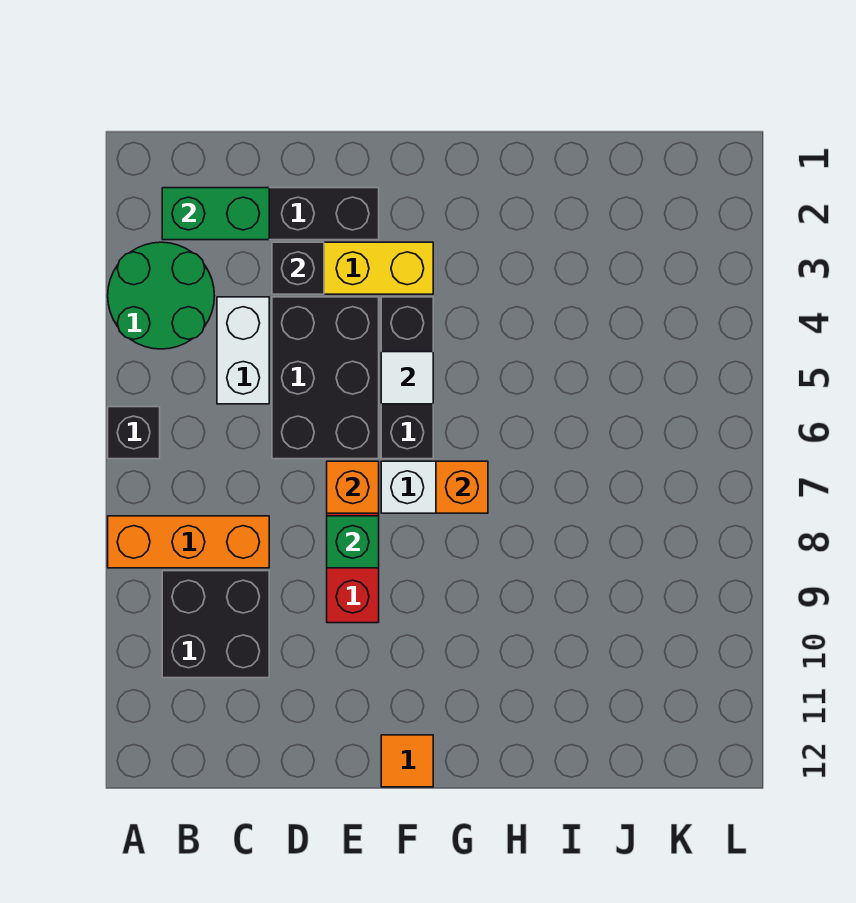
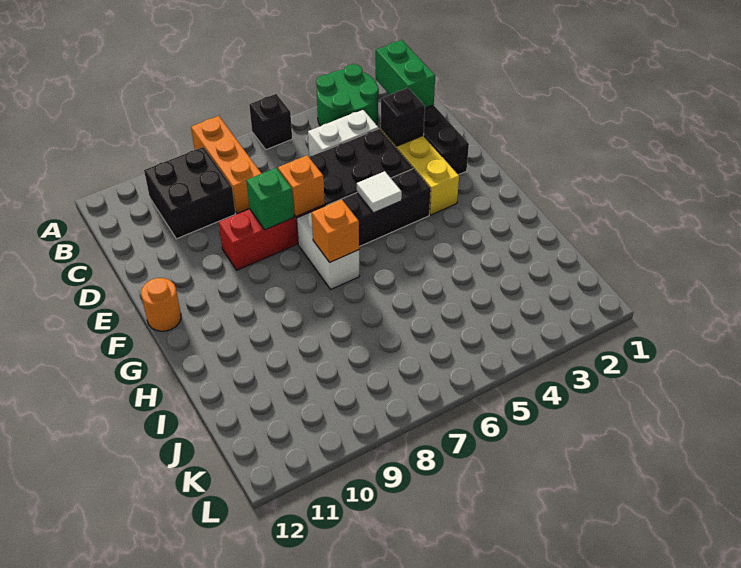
orange 1x1 tile [381,735,433,787] -> orange 1x1 round brick [141,278,181,331]

